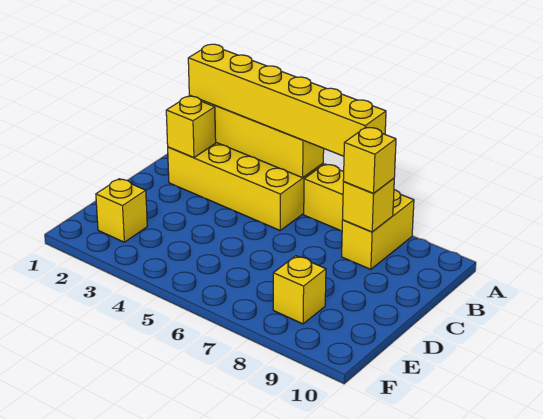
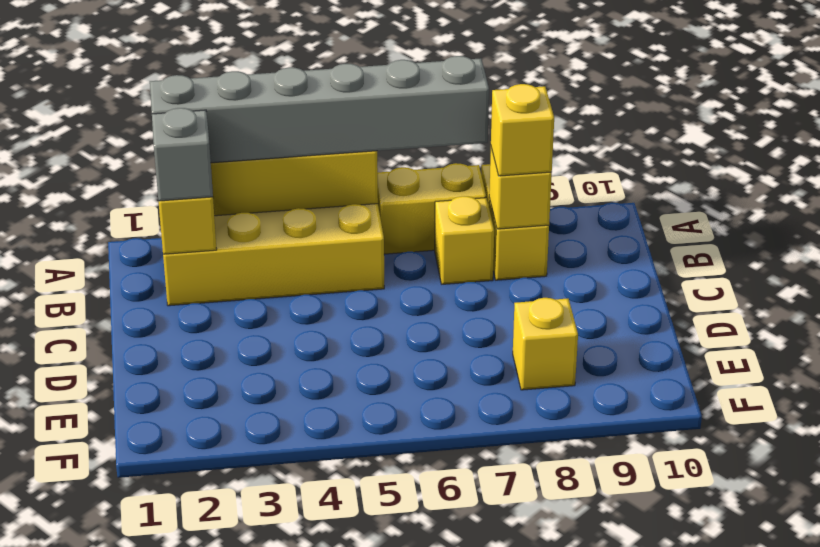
yellow 1x6 brick [188,44,386,156] -> grey 1x6 brick [150,56,489,163]
none -> grey 1x1 brick [152,108,213,201]
yellow 1x1 brick [96,179,147,242] -> yellow 1x1 brick moved to [435,196,494,284]

